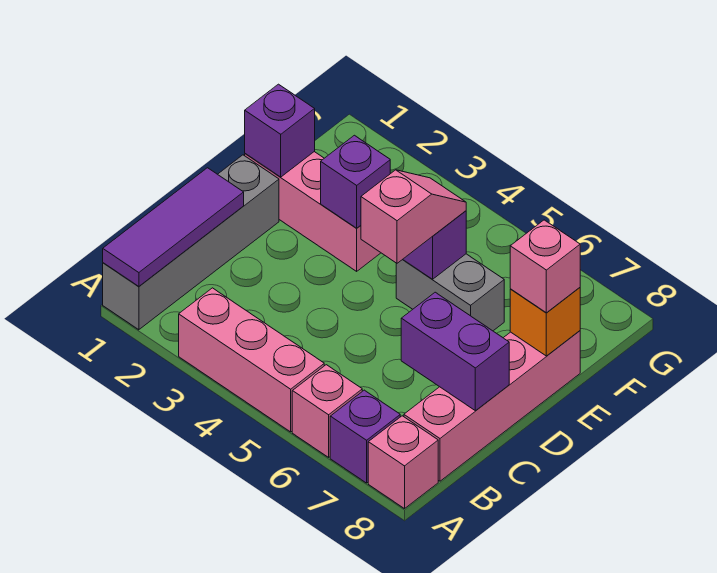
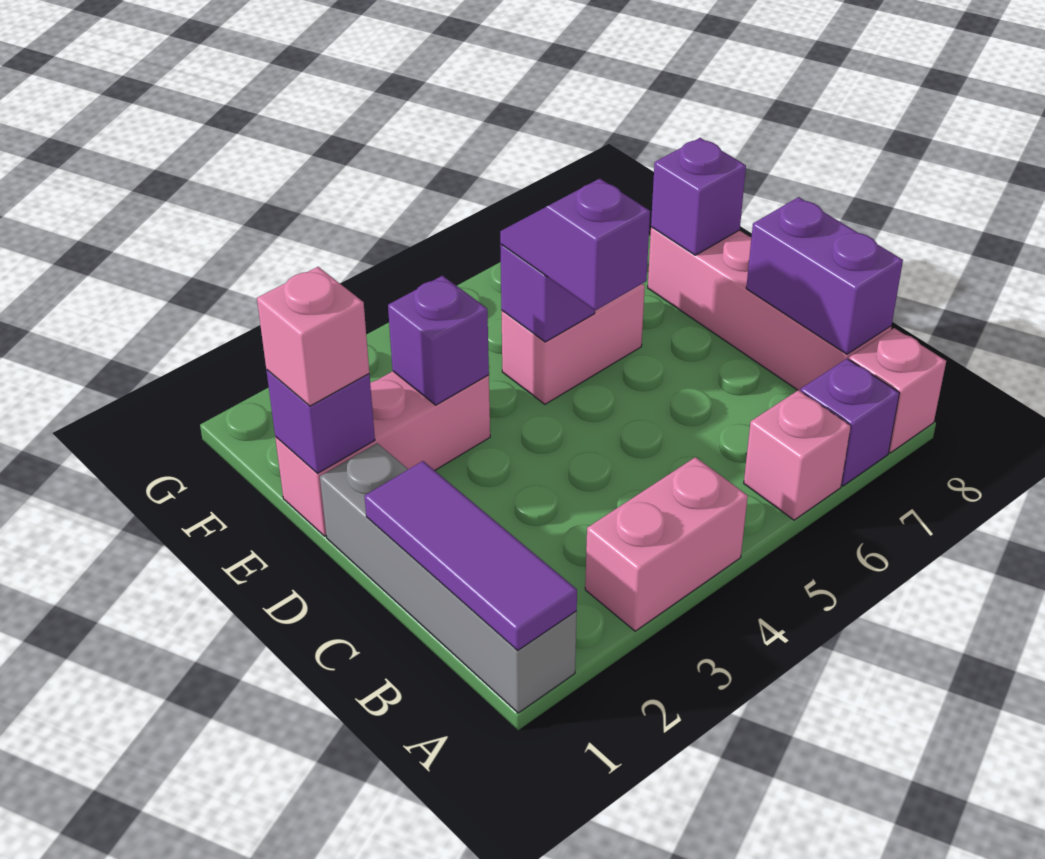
pink 1x3 brick [179,288,324,432] -> pink 1x2 brick [585,457,748,631]
purple 1x2 brick [401,292,509,411] -> purple 1x2 brick turned to [746,197,903,354]
pink 1x2 slope [361,170,466,263] -> purple 1x2 slope [500,179,650,310]
grey 1x2 brick [396,254,504,331] -> pink 1x2 brick [501,284,645,404]
orange 1x1 brick [510,288,580,356] -> purple 1x1 brick [651,138,746,255]
pink 1x1 brick [510,220,580,313] -> pink 1x1 brick moved to [257,267,369,406]

